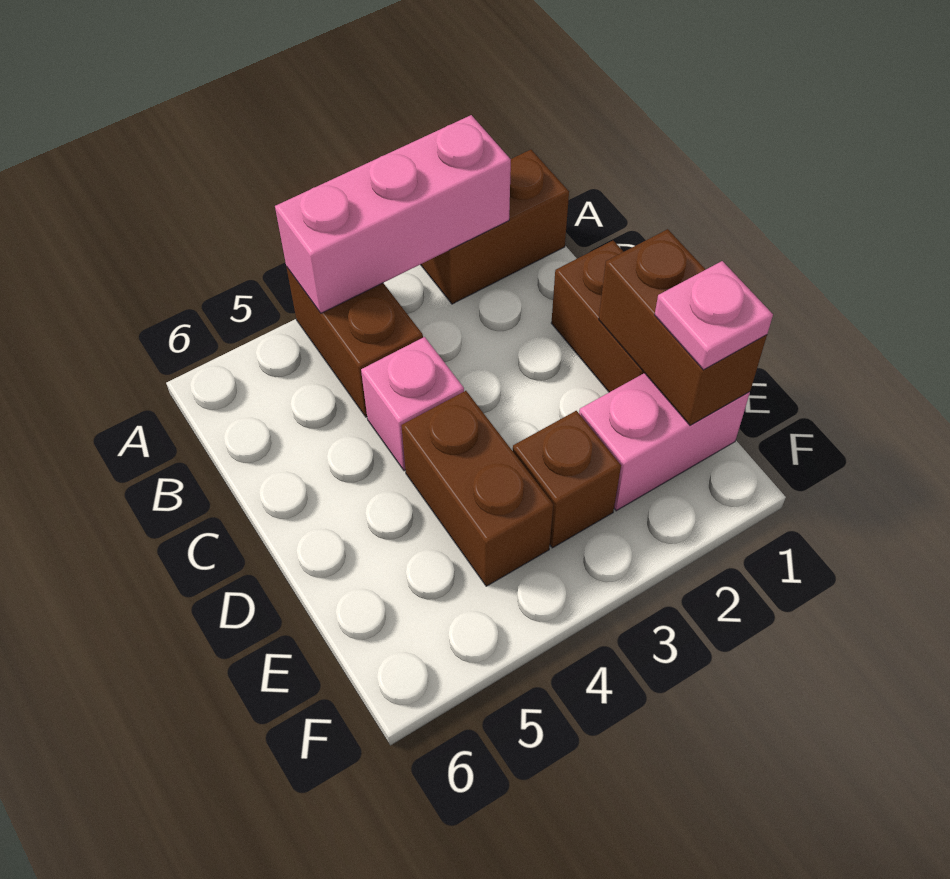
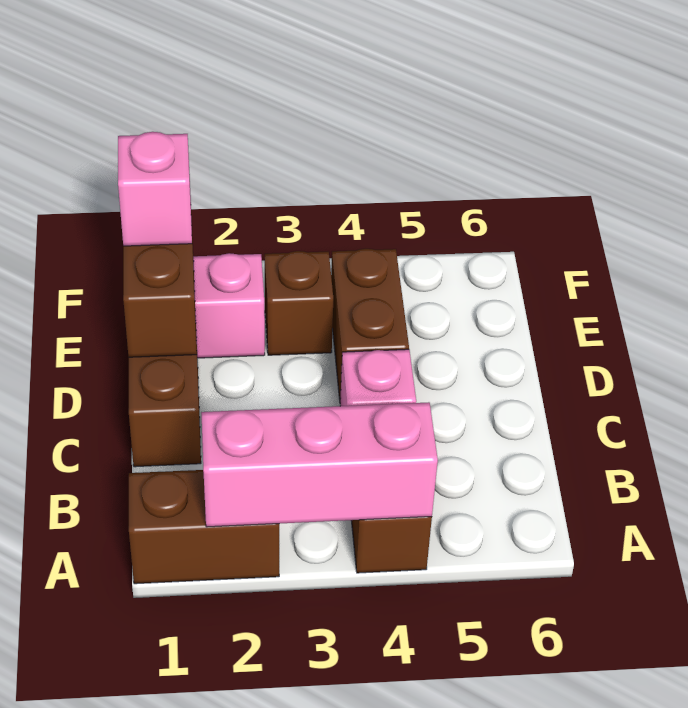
pink 1x1 plate [655,261,773,370] -> pink 1x1 brick [118,132,192,246]

